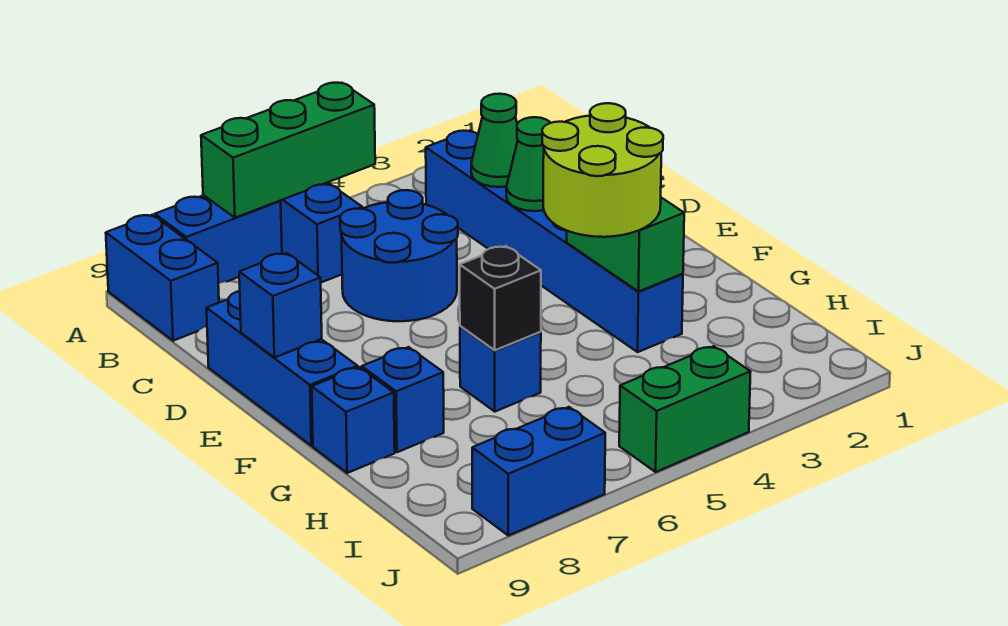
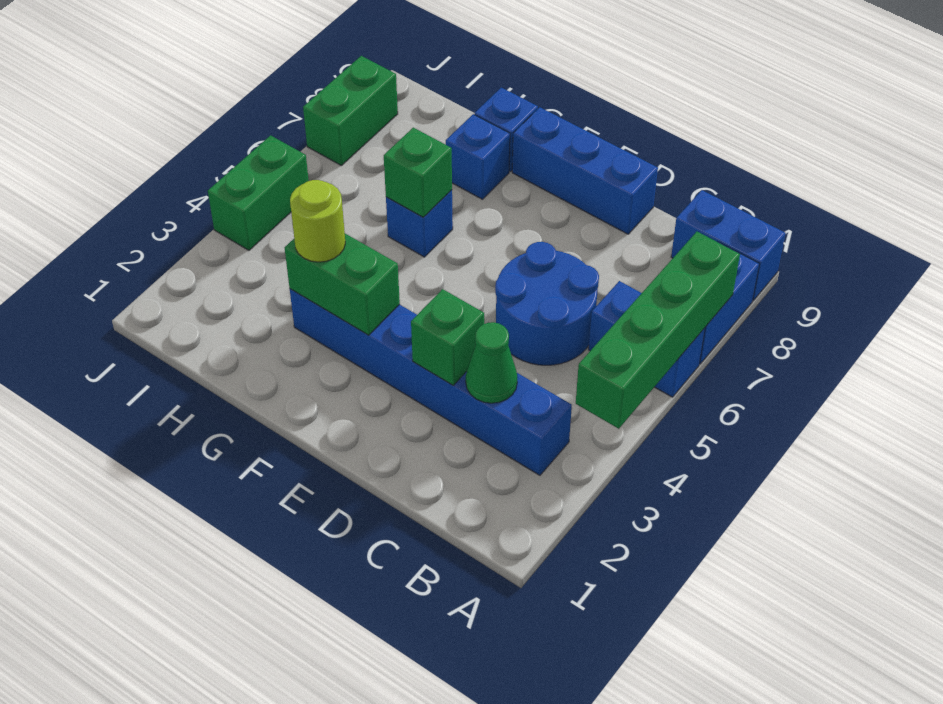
green 1x3 brick [201,83,375,218] -> green 1x4 brick [576,232,740,429]
green 1x1 cone [506,117,550,211] -> green 1x1 brick [411,289,484,385]
blue 1x1 brick [239,253,322,358] -> none
lime 2x2 round brick [542,103,663,237] -> lime 1x1 round brick [290,180,345,262]
black 1x1 brick [460,246,541,350] -> green 1x1 brick [384,128,452,217]
blue 1x2 brick [472,407,605,536] -> green 1x2 brick [303,56,398,166]

